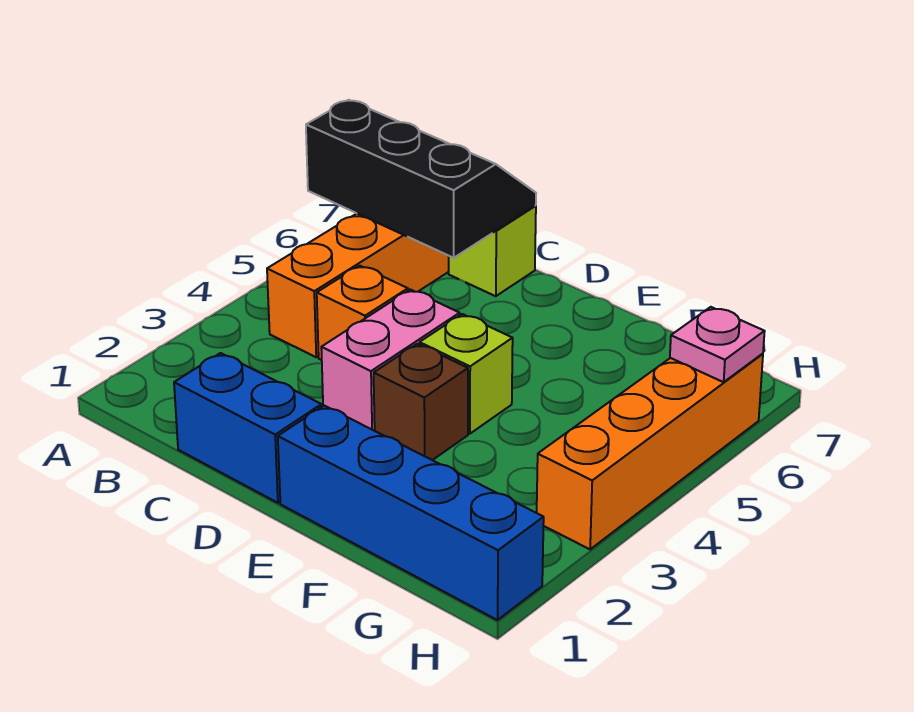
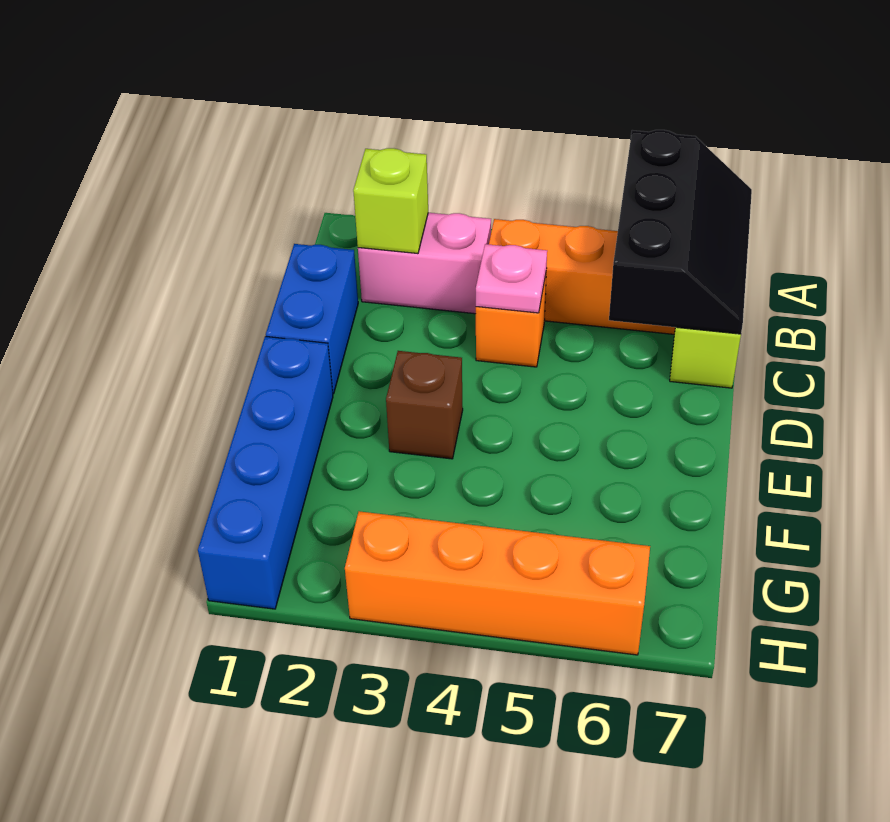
pink 1x2 brick [321,290,460,431] -> pink 1x2 brick moved to [358,213,491,314]
lime 1x1 brick [420,314,513,434] -> lime 1x1 brick moved to [353,148,428,254]
pink 1x1 plate [670,307,765,382] -> pink 1x1 plate moved to [476,244,547,313]

